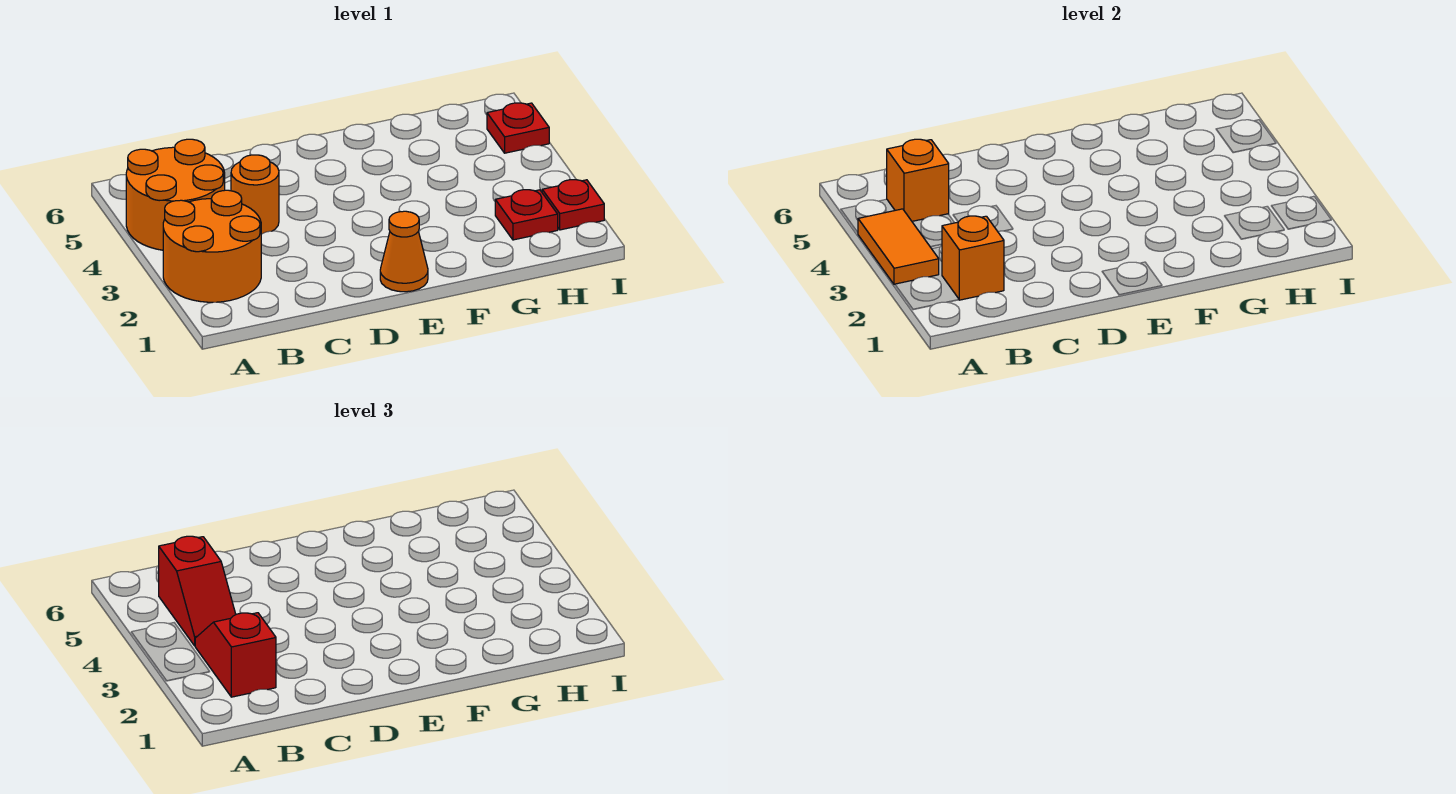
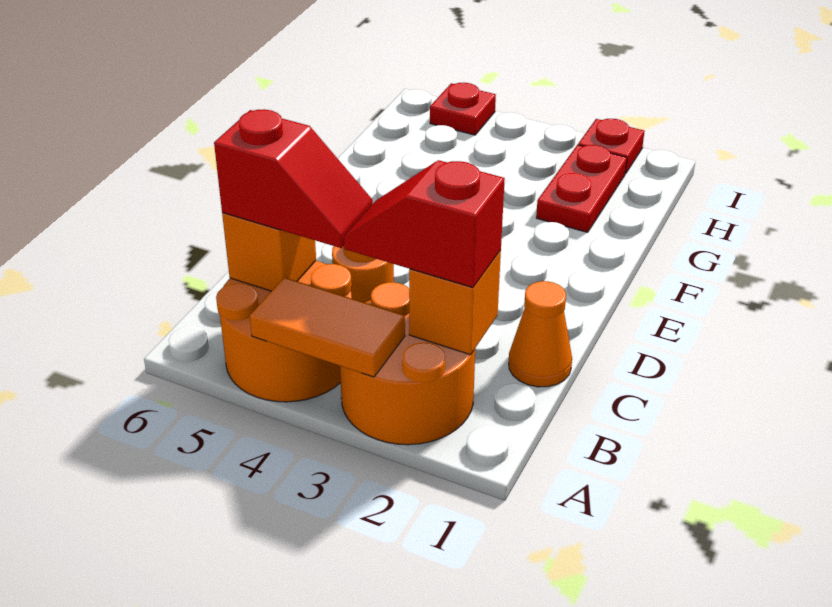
orange 1x1 cone [380,211,428,292] -> orange 1x1 cone moved to [509,281,572,387]
red 1x1 plate [495,190,558,240] -> red 1x2 plate [536,145,627,232]

